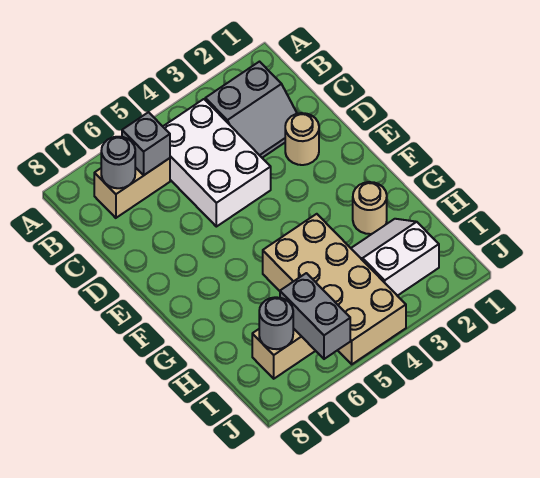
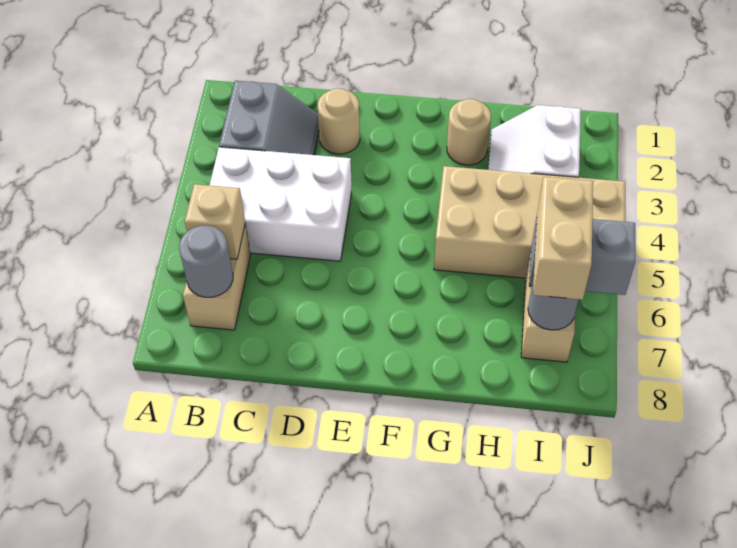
grey 1x1 brick [122,112,170,175] -> tan 1x1 brick [185,184,245,259]
none -> tan 1x2 brick [533,177,593,300]

